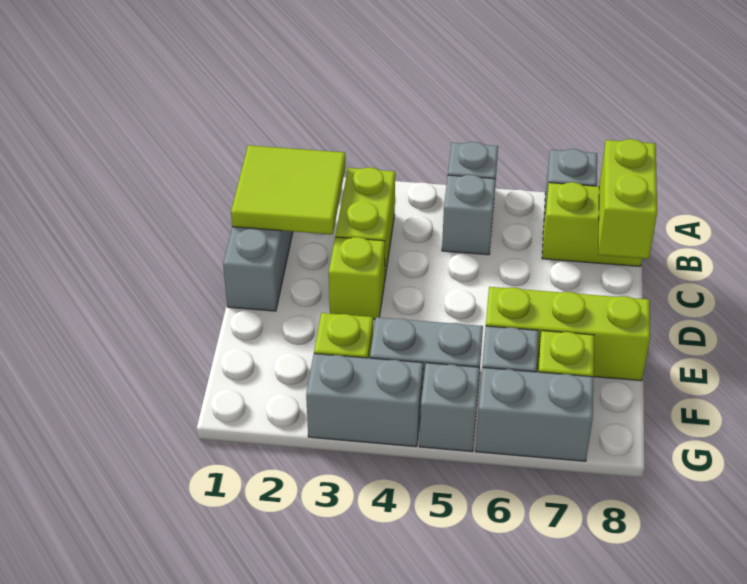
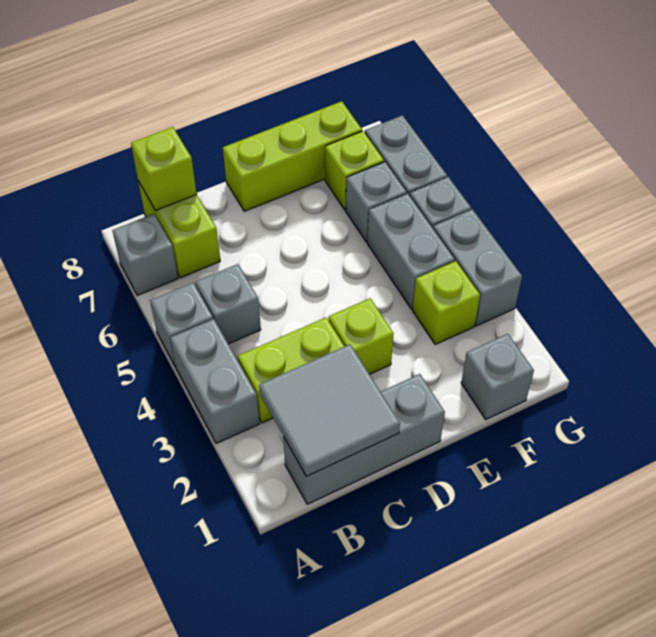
none -> grey 1x2 brick [170,319,259,444]
lime 2x2 tile [231,145,345,235] -> grey 2x2 tile [259,344,400,476]
lime 1x2 brick [598,139,657,259] -> lime 1x1 brick [131,127,197,211]
lime 1x3 brick [486,287,650,381] -> lime 1x3 brick turned to [223,101,362,211]
none -> grey 1x1 brick [461,334,534,419]

